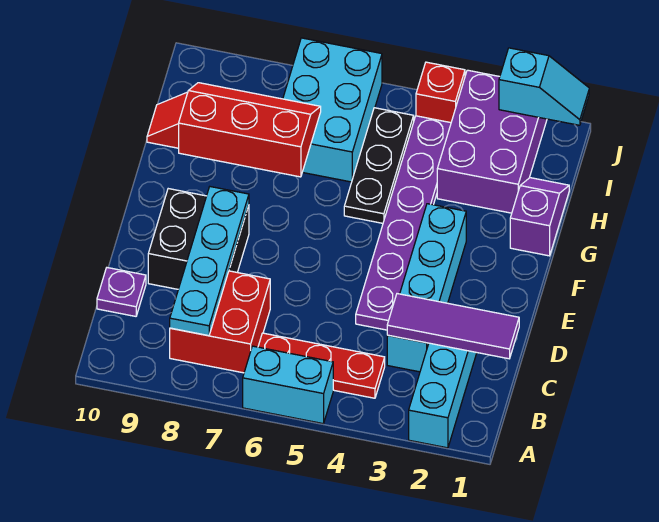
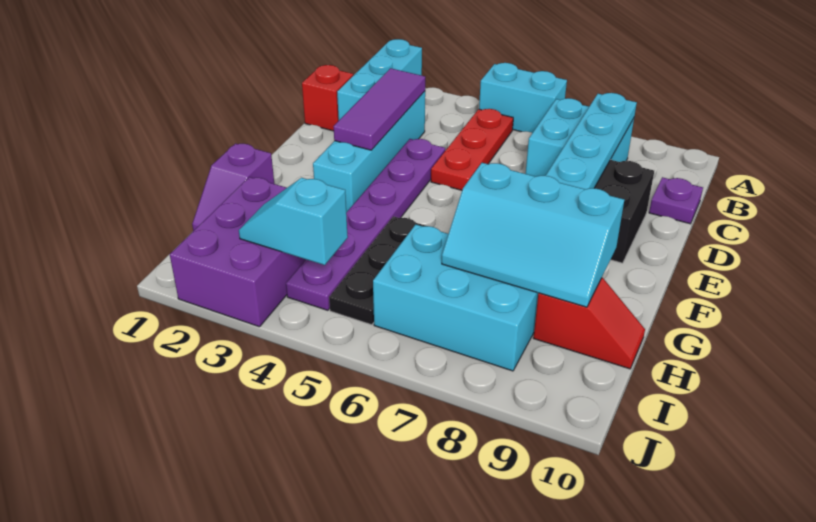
red 1x3 plate [258,333,385,398] -> red 1x3 plate turned to [431,109,513,190]
red 2x2 brick [170,271,270,373] -> cyan 2x2 brick [526,98,634,177]
purple 1x3 tile [387,294,519,359] -> purple 1x3 tile turned to [333,68,425,150]
red 2x3 slope [179,83,321,177] -> cyan 2x3 slope [442,163,624,307]
cyan 2x3 brick [283,38,382,182] -> cyan 2x3 brick turned to [373,224,538,371]
cyan 1x2 slope [499,48,589,125] -> cyan 1x2 slope moved to [239,178,348,265]
red 1x1 brick [416,62,465,123] -> red 1x1 brick moved to [302,65,353,131]

